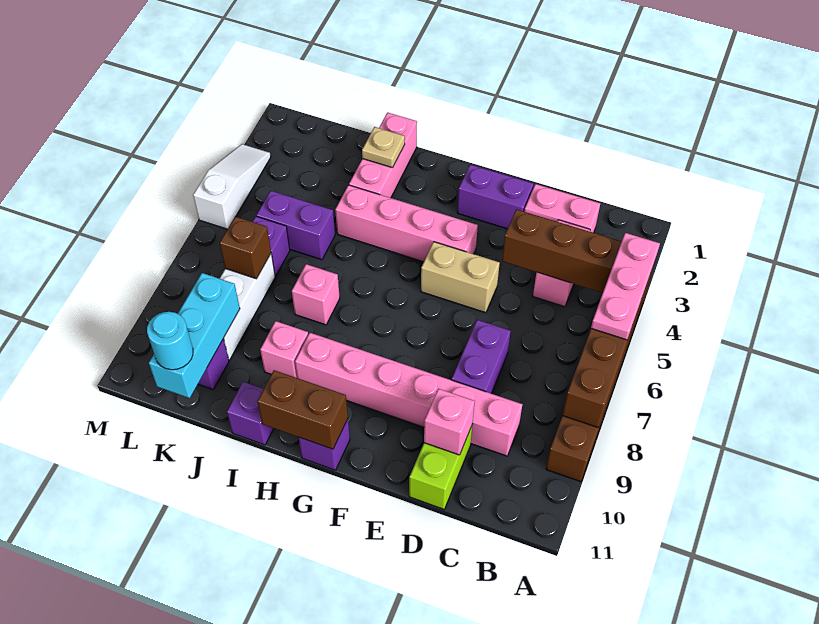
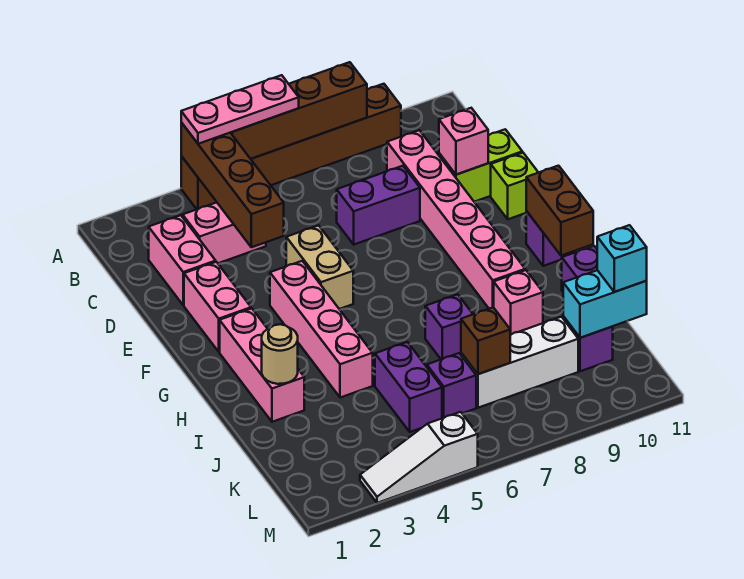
purple 1x2 brick [457,164,534,229] -> pink 1x2 brick [184,262,251,352]
none -> lime 1x1 brick [491,153,538,219]
pink 1x3 brick [349,113,417,198] -> pink 1x3 brick turned to [220,309,304,422]
tan 1x1 plate [362,127,405,168] -> tan 1x1 round brick [262,324,298,384]
pink 1x1 brick [292,264,340,325] -> purple 1x1 brick [425,294,473,359]
cyan 1x3 brick [149,273,240,398] -> cyan 1x2 brick [563,270,647,338]
cyan 1x1 round brick [147,312,193,370] -> cyan 1x1 brick [597,225,647,292]

